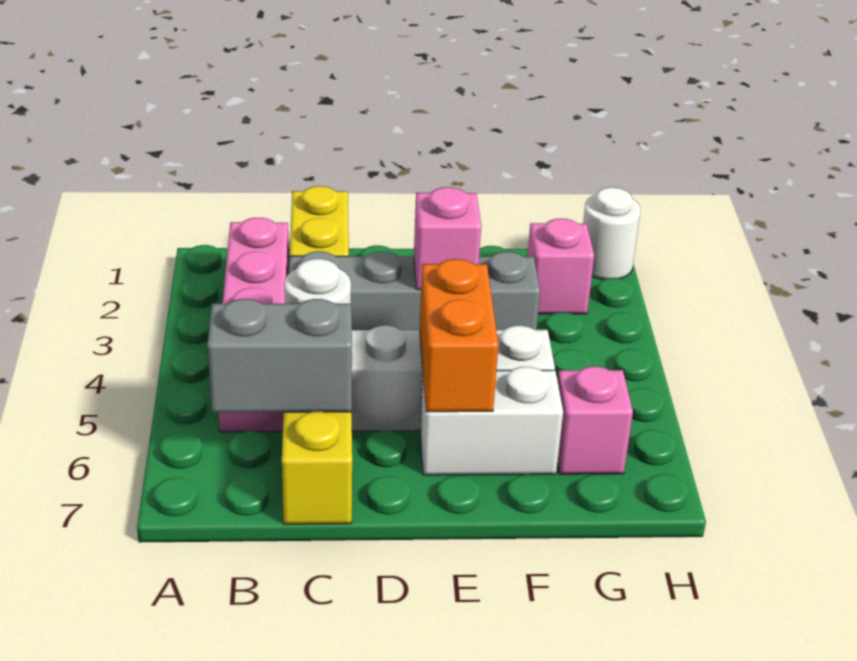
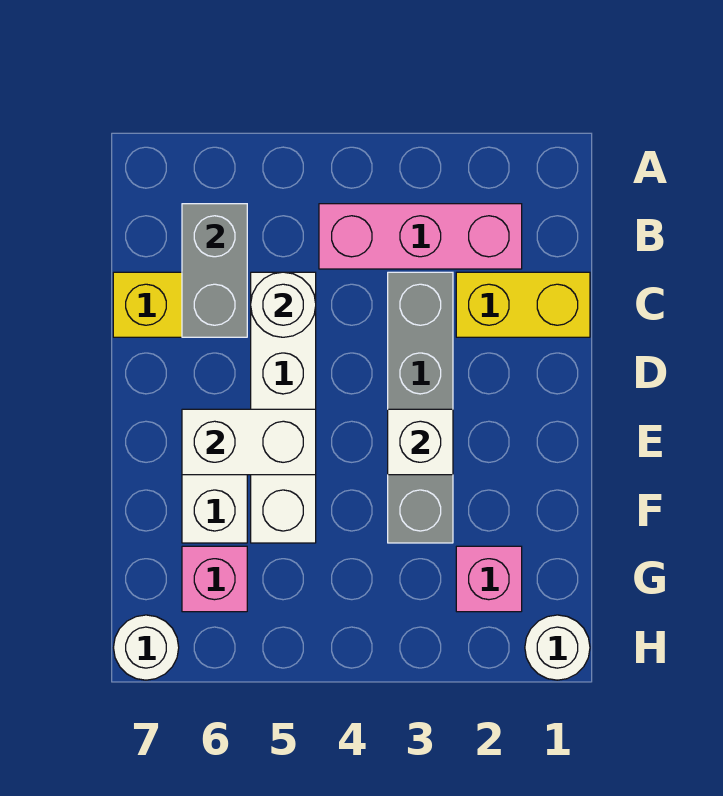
pink 1x4 brick [219,218,289,432] -> pink 1x3 brick [319,204,522,269]
pink 1x1 brick [414,187,481,290] -> white 1x1 brick [388,409,453,475]
orange 1x2 brick [420,259,498,412] -> white 1x2 brick [182,409,316,475]
none -> white 1x1 round brick [113,615,179,680]

